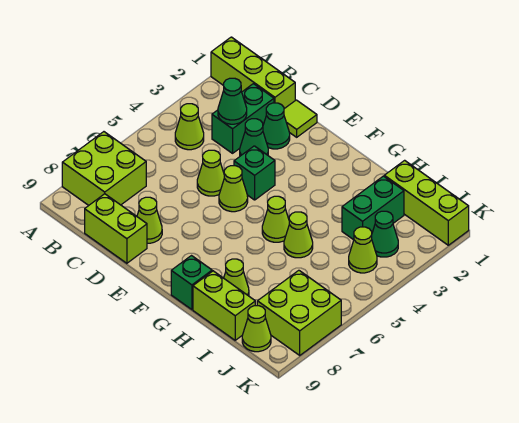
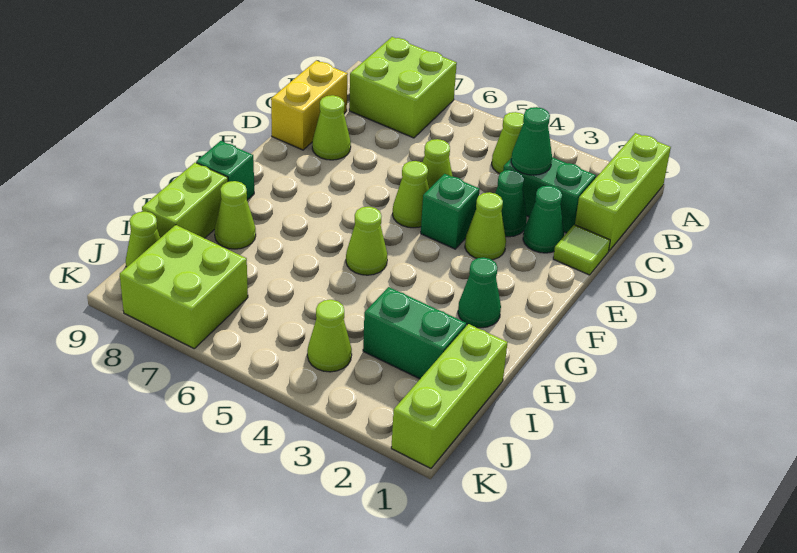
lime 1x2 brick [85,194,147,263] -> yellow 1x2 brick [271,61,348,150]
lime 1x1 cone [284,212,313,258] -> lime 1x1 cone moved to [465,192,506,260]
green 1x1 cone [372,211,398,257] -> green 1x1 cone moved to [458,257,501,328]

